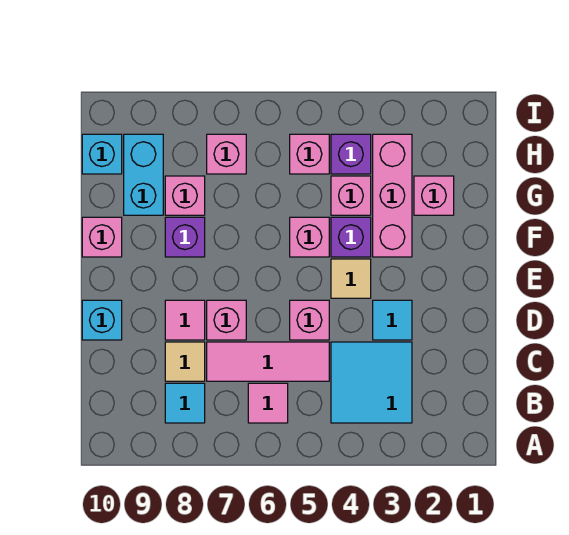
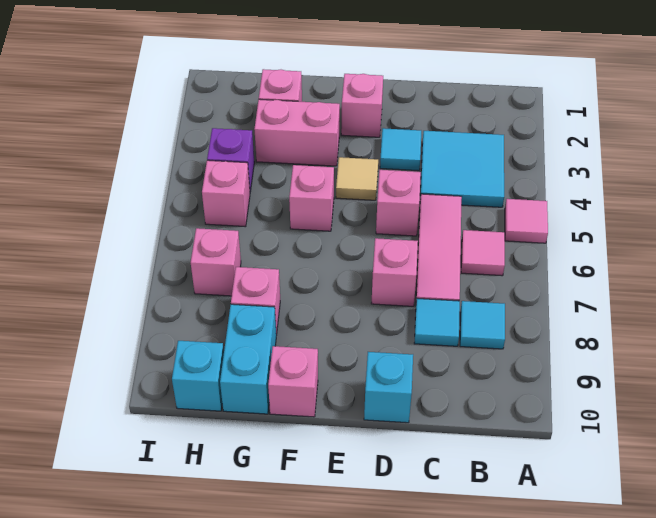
tan 1x1 tile [165,342,205,381] -> cyan 1x1 tile [414,298,460,346]
pink 1x1 tile [165,300,205,340] -> pink 1x1 tile moved to [505,199,548,243]
pink 1x3 brick [373,134,412,257] -> pink 1x2 brick [254,99,340,166]
purple 1x1 brick [331,217,371,257] -> none
purple 1x1 brick [165,217,205,257] -> none
pink 1x1 brick [331,176,371,215] -> pink 1x1 brick moved to [341,74,383,137]
cyan 1x2 brick [124,134,163,215] -> cyan 1x2 brick turned to [220,304,276,414]

